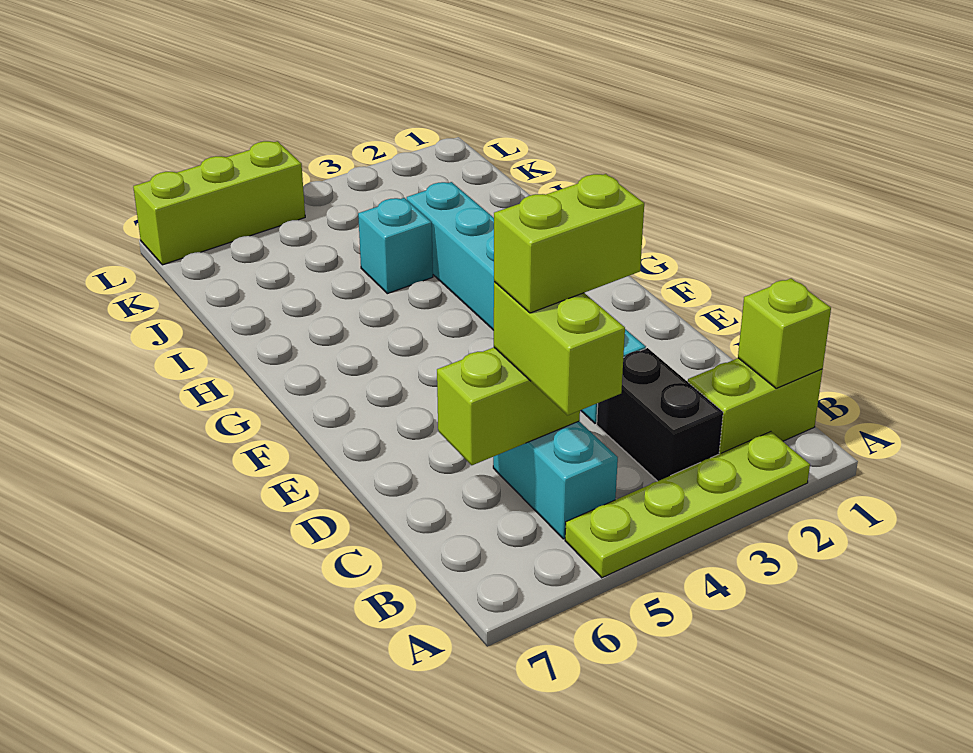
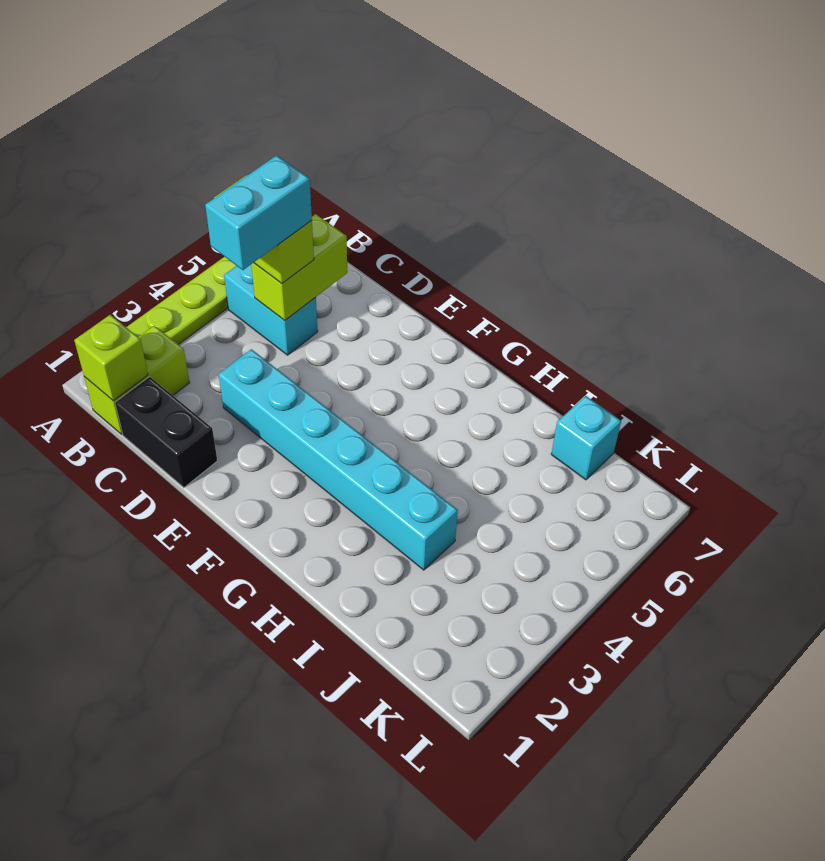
black 1x2 brick [597,348,723,481] -> black 1x2 brick moved to [115,377,217,488]
lime 1x2 brick [494,174,644,313] -> cyan 1x2 brick [205,155,312,270]
cyan 1x1 brick [358,198,433,294] -> cyan 1x1 brick moved to [551,396,621,480]
lime 1x3 brick [133,141,305,265] -> none

